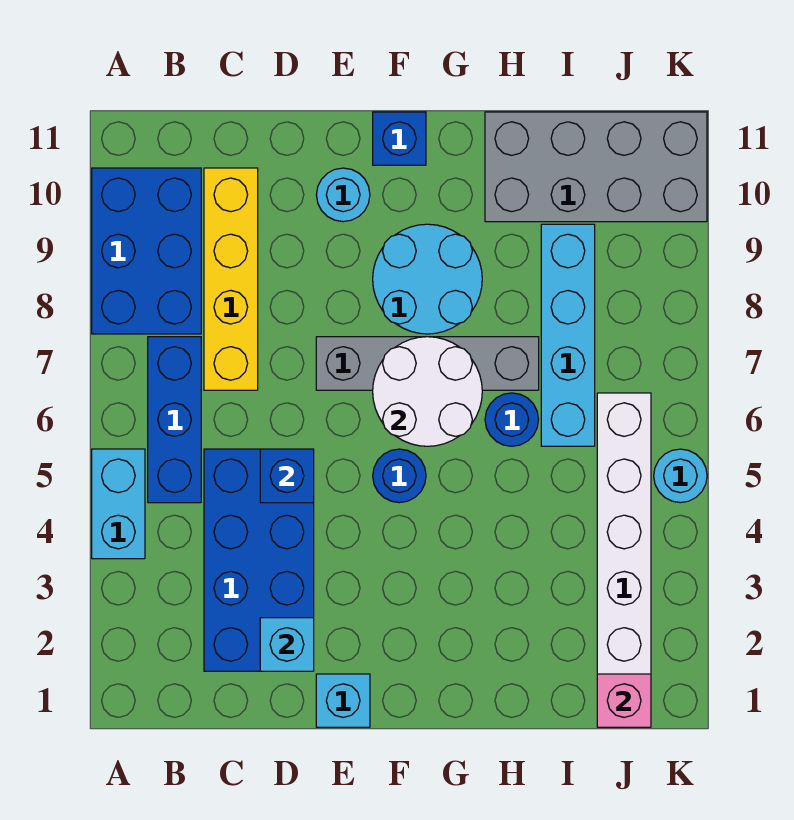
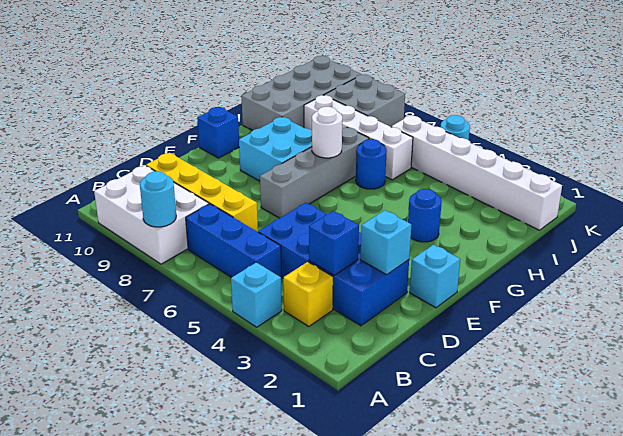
cyan 1x2 brick [92,449,145,559] -> cyan 1x1 brick [231,262,282,327]
blue 2x3 brick [92,168,201,334] -> white 2x3 brick [94,165,209,264]
none -> yellow 1x1 brick [283,262,333,327]
blue 1x1 brick [260,449,314,503] -> blue 1x1 brick moved to [309,211,359,275]
cyan 1x1 round brick [316,168,370,222] -> cyan 1x1 round brick moved to [140,171,176,227]
blue 1x1 round brick [373,449,426,503] -> blue 1x1 round brick moved to [408,189,442,242]
white 2x2 round brick [373,337,482,446] -> white 1x1 round brick [312,107,342,158]
cyan 2x2 round brick [373,224,482,334] -> cyan 2x2 brick [239,117,312,181]
cyan 1x4 brick [541,224,595,446] -> white 1x4 brick [304,95,413,180]
pink 1x1 brick [597,674,651,727] -> none
none -> grey 2x2 brick [325,74,405,127]

